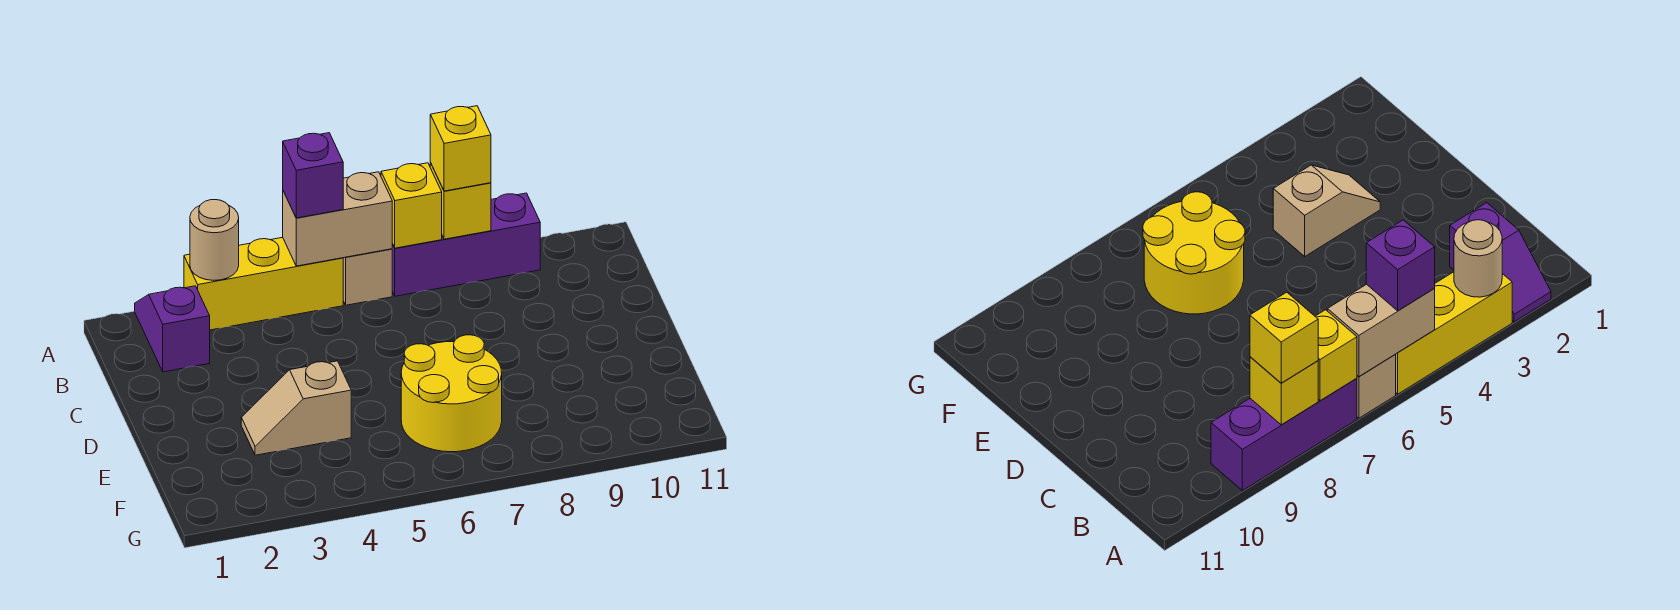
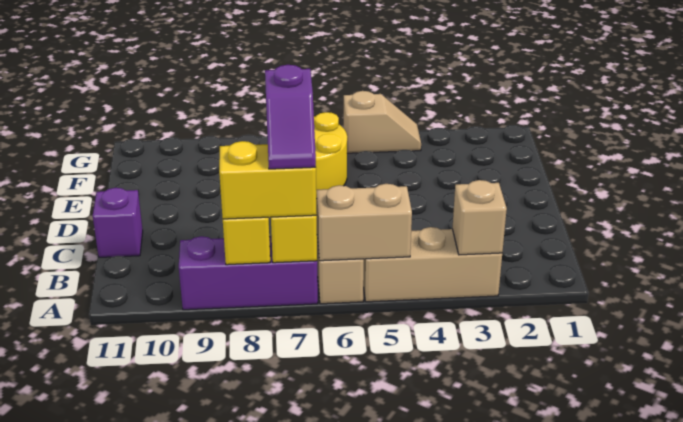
purple 1x2 slope [135,286,210,372] -> purple 1x2 slope moved to [265,65,316,169]
yellow 1x3 brick [184,237,343,330] -> tan 1x3 brick [363,227,502,302]
tan 1x1 round brick [190,200,239,280] -> tan 1x1 brick [452,180,507,255]
purple 1x1 brick [283,133,343,218] -> purple 1x1 brick moved to [93,188,143,257]
yellow 1x1 brick [430,106,491,191] -> yellow 1x2 brick [219,141,317,219]
tan 1x2 slope [241,361,351,455] -> tan 1x2 slope moved to [344,91,421,153]

